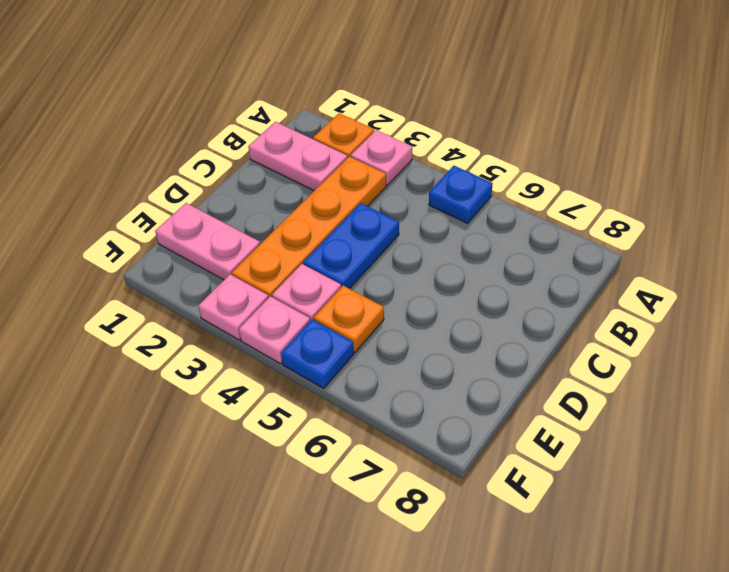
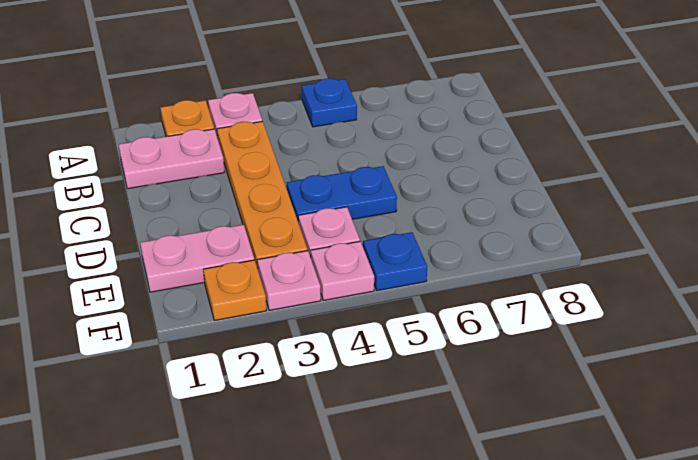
blue 1x2 plate [303,203,399,289] -> blue 1x2 plate turned to [287,166,397,223]
orange 1x1 plate [314,286,384,352] -> orange 1x1 plate moved to [203,260,266,320]

